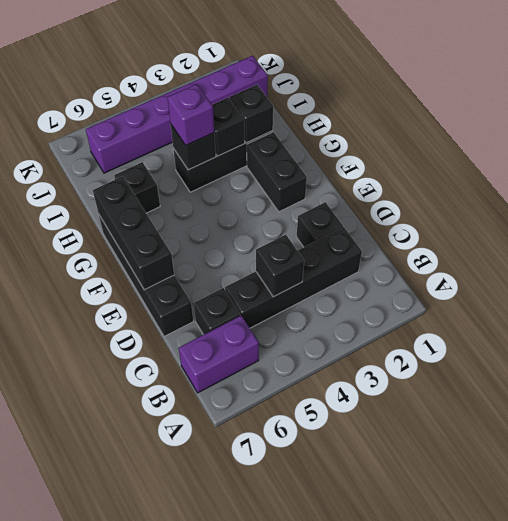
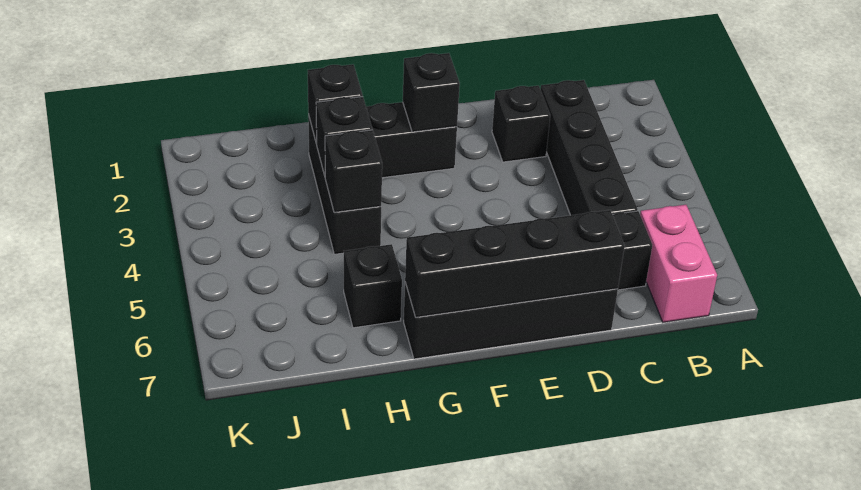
purple 1x2 brick [179,316,259,393] -> pink 1x2 brick [640,205,717,322]
black 1x1 brick [256,235,304,297] -> black 1x1 brick moved to [403,53,460,132]
black 1x3 brick [93,176,174,290] -> black 1x4 brick [405,210,625,317]
purple 1x1 brick [167,84,214,145] -> none
purple 1x6 brick [86,56,268,173] -> none

